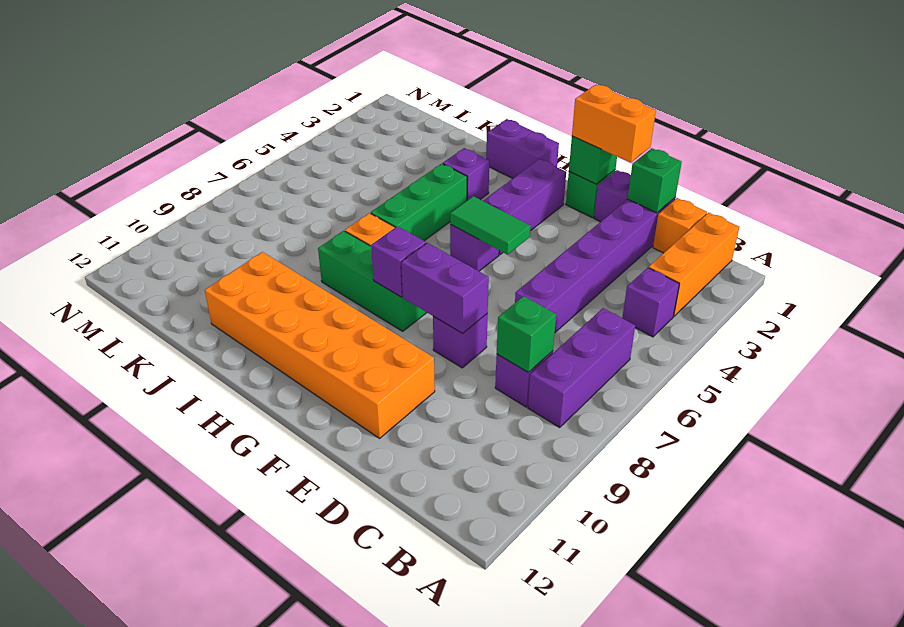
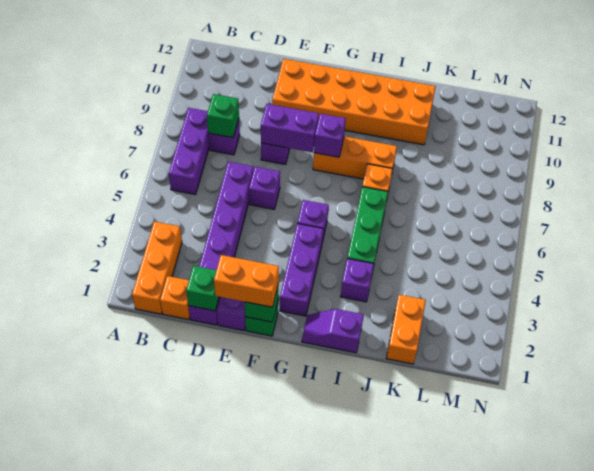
purple 1x1 brick [622,268,679,337] -> purple 1x1 brick moved to [249,167,280,209]
green 1x2 tile [450,196,531,255] -> none
green 1x3 brick [318,231,427,331] -> orange 1x3 brick [313,136,397,179]
purple 1x2 brick [486,119,559,178] -> purple 1x2 slope [302,309,364,353]
none -> orange 1x2 brick [386,295,426,364]

